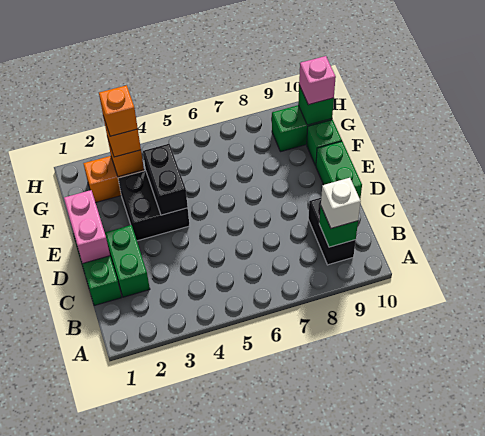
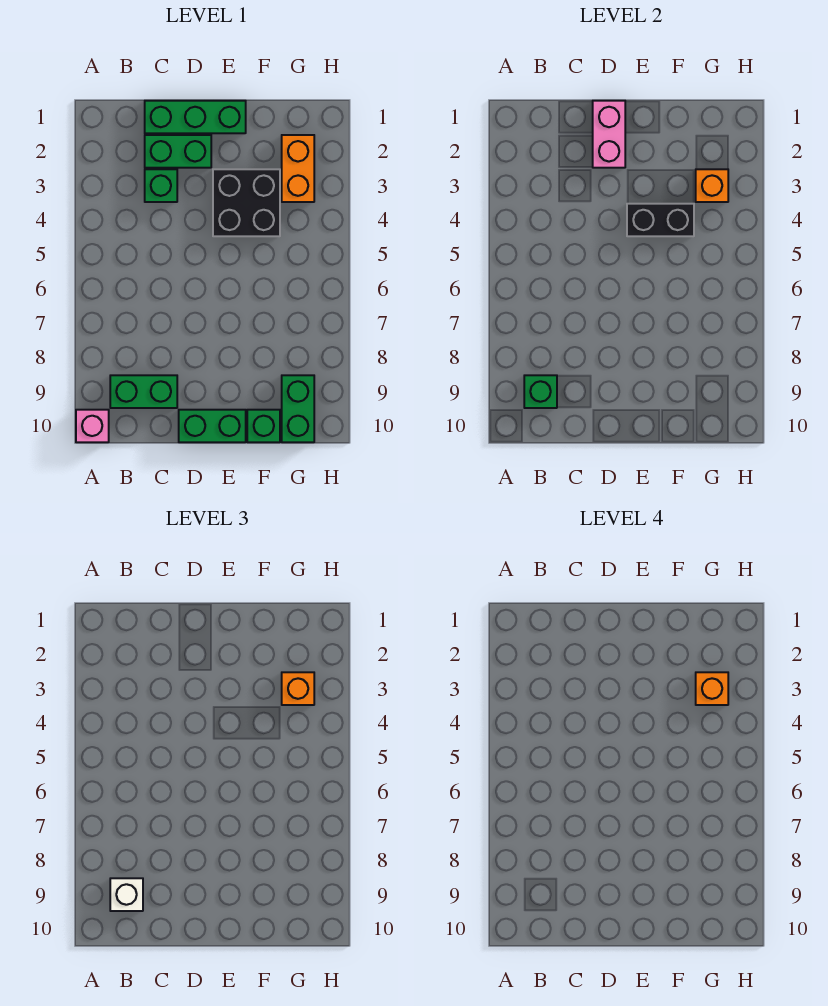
black 1x2 brick [308,198,356,265] -> green 1x2 brick [110,375,177,408]
pink 1x2 brick [64,190,110,263] -> pink 1x2 brick turned to [593,101,625,168]
green 1x1 brick [298,85,334,125] -> green 1x1 brick moved to [145,169,177,202]
pink 1x1 brick [299,56,336,105] -> pink 1x1 brick moved to [76,410,109,442]

